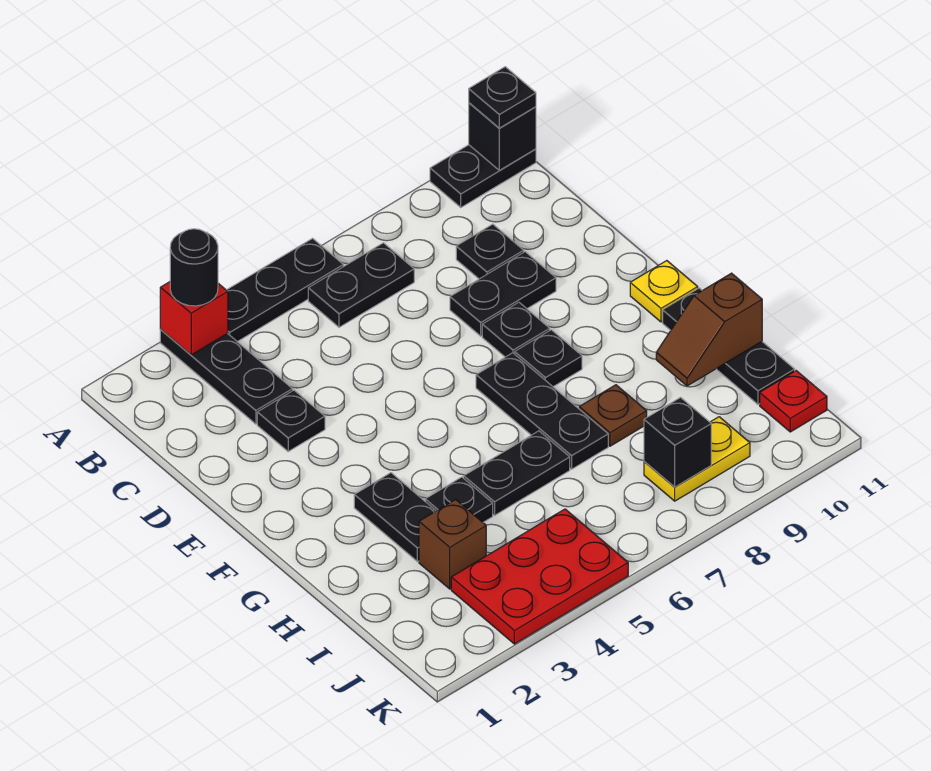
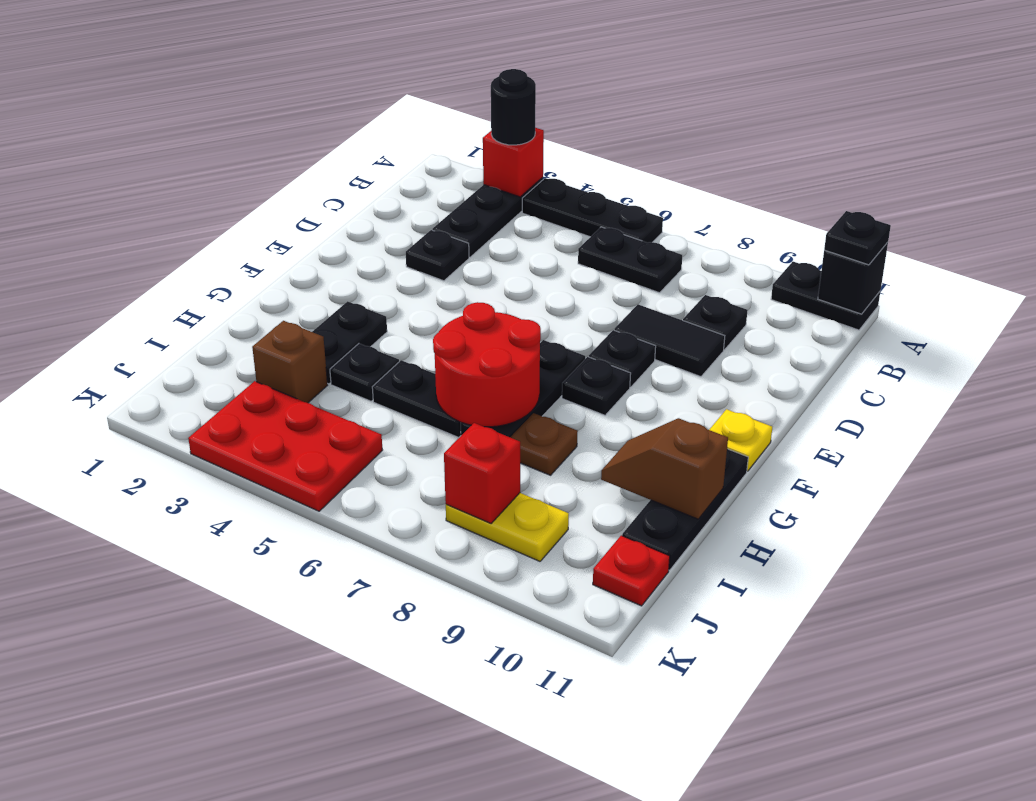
black 1x2 plate [450,252,556,336] -> black 1x2 tile [614,304,725,377]
none -> red 2x2 round brick [433,302,541,427]
black 1x1 brick [644,398,711,487] -> red 1x1 brick [444,423,520,523]

